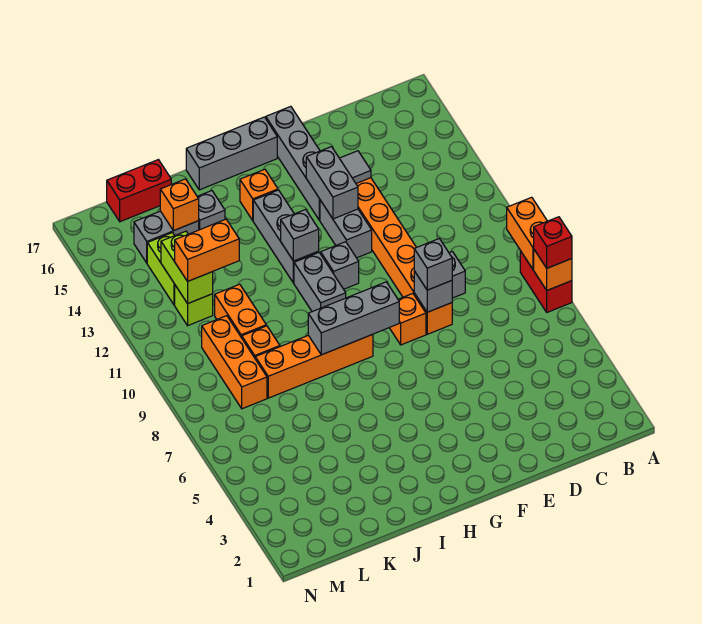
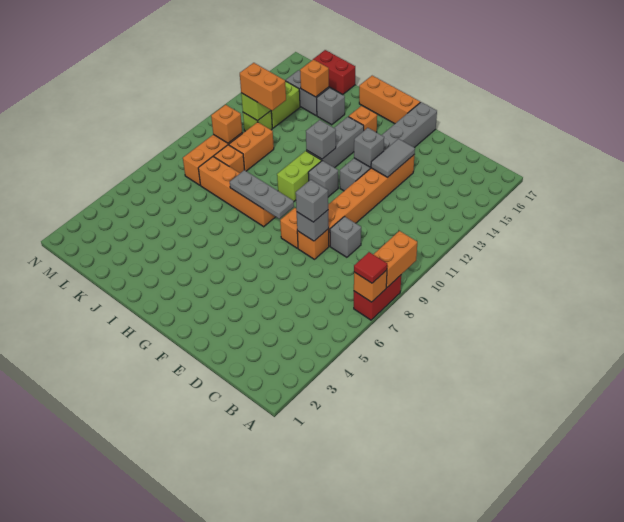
red 1x1 brick [534,217,572,268] -> red 1x1 tile [354,252,387,283]
grey 1x1 tile [339,151,371,183] -> grey 1x2 tile [371,139,415,178]
grey 1x2 brick [306,147,358,219] -> grey 1x1 brick [354,128,384,167]
grey 1x3 brick [308,282,399,355] -> grey 1x3 plate [230,170,294,219]
grey 1x3 brick [186,117,277,190] -> orange 1x3 brick [359,76,420,124]
grey 1x2 brick [294,253,346,312] -> lime 1x2 brick [277,151,321,201]
none -> orange 1x1 brick [211,105,242,143]

